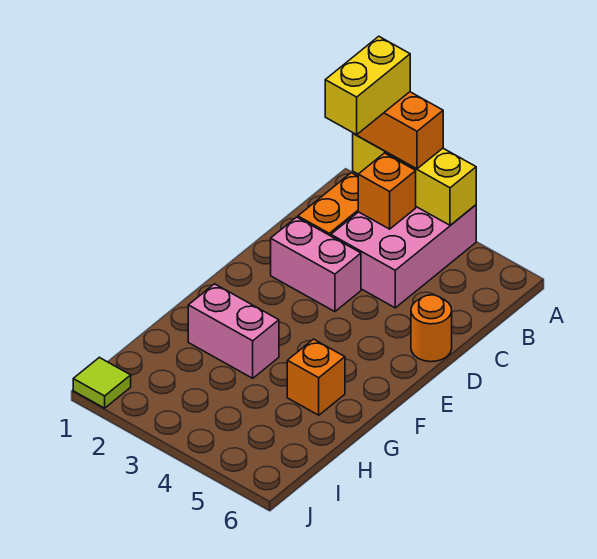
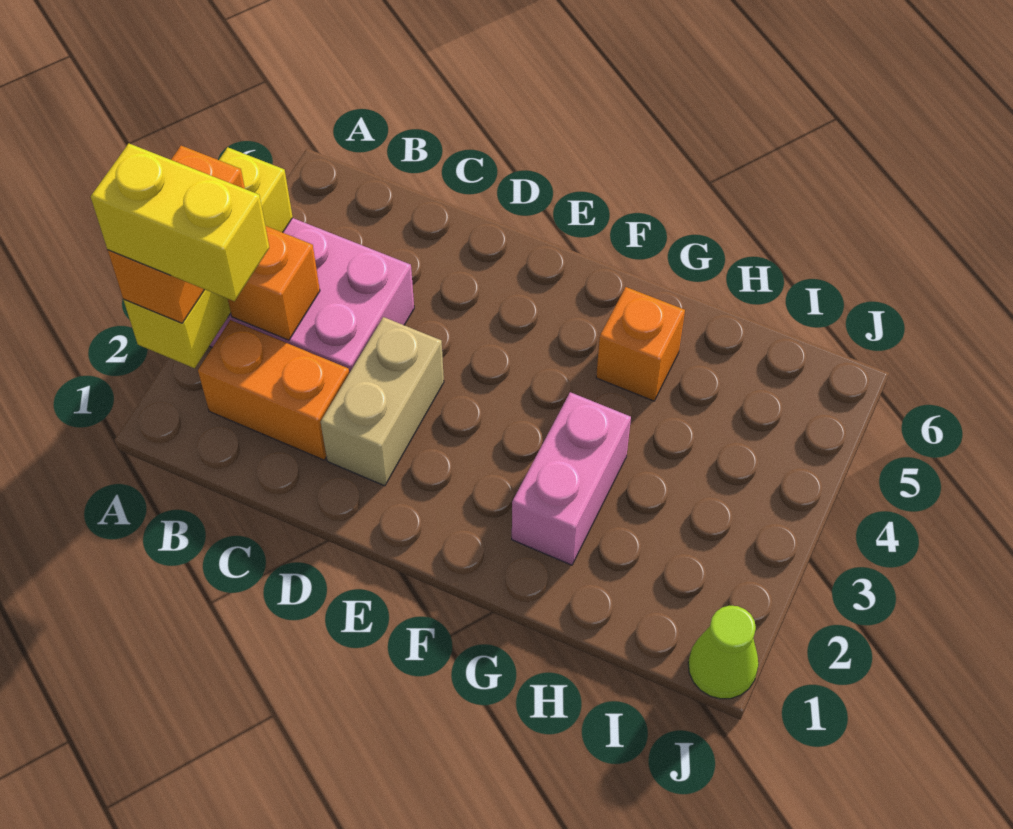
pink 1x2 brick [271,217,361,312] -> tan 1x2 brick [321,317,444,486]
orange 1x1 round brick [411,295,452,362] -> none
lime 1x1 tile [73,357,131,408] -> lime 1x1 cone [688,606,759,699]

